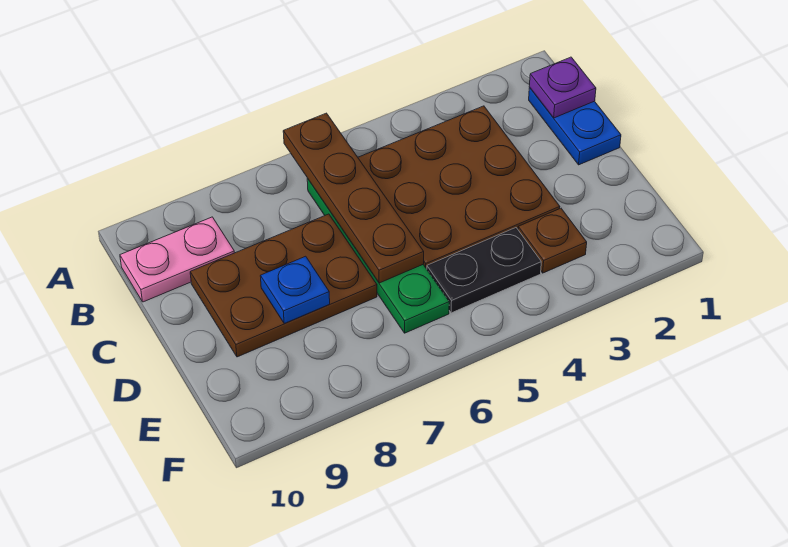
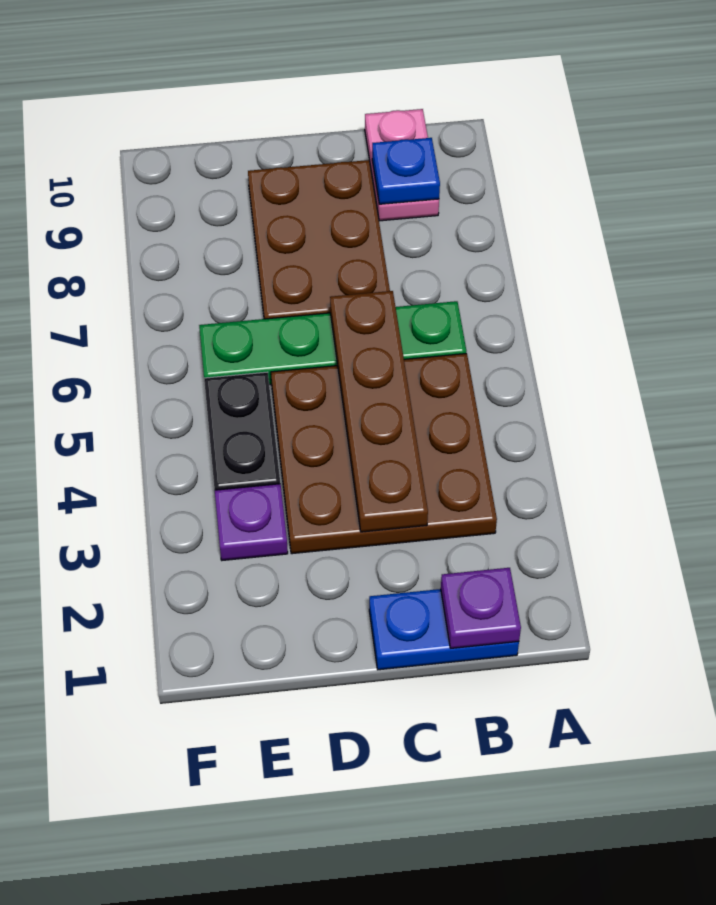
brown 1x4 plate [283,113,424,283] -> brown 1x4 plate turned to [330,291,428,532]
blue 1x1 plate [260,256,330,323] -> blue 1x1 plate moved to [372,138,440,204]
brown 1x1 plate [518,208,587,273] -> purple 1x1 plate [215,484,288,560]

